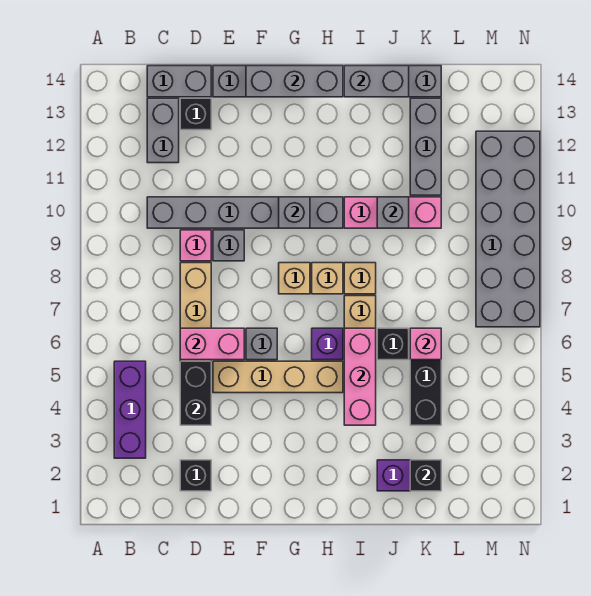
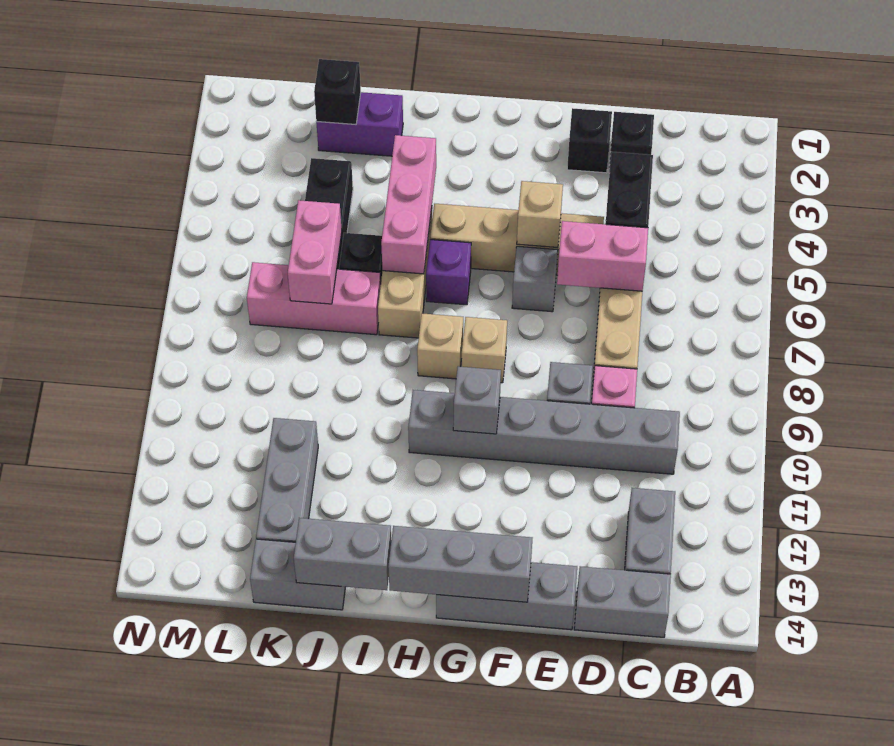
purple 1x3 brick [114,361,146,458] -> none
black 1x1 brick [180,98,211,130] -> black 1x1 brick moved to [567,108,612,173]
tan 1x1 brick [344,263,376,294] -> tan 1x1 brick moved to [517,181,563,248]
pink 1x3 brick [344,197,441,228] -> pink 1x3 brick moved to [247,262,381,335]
grey 1x1 brick [377,197,409,228] -> none
pink 1x1 brick [410,328,441,360] -> pink 1x2 brick [288,200,342,304]
grey 2x6 brick [476,131,540,327] -> none

